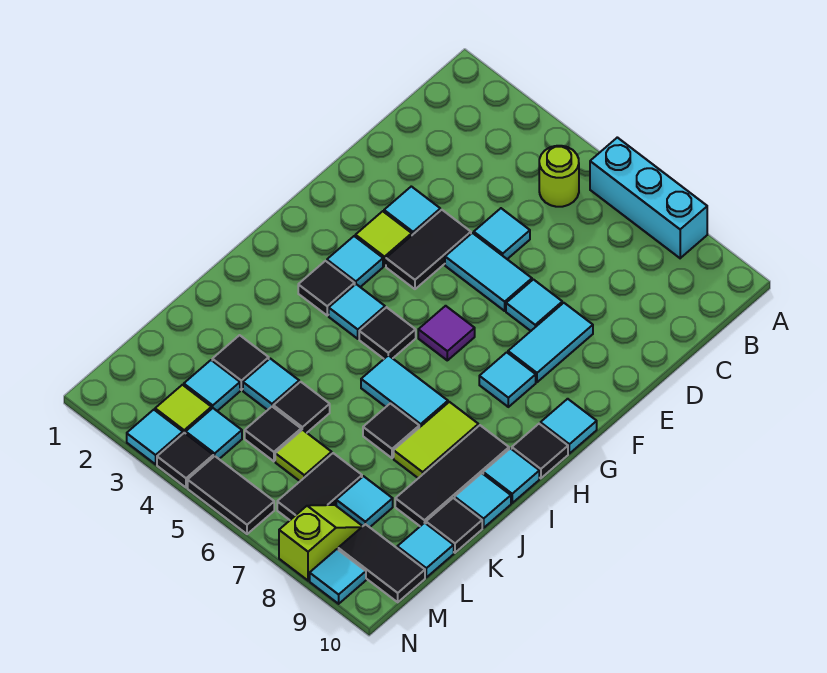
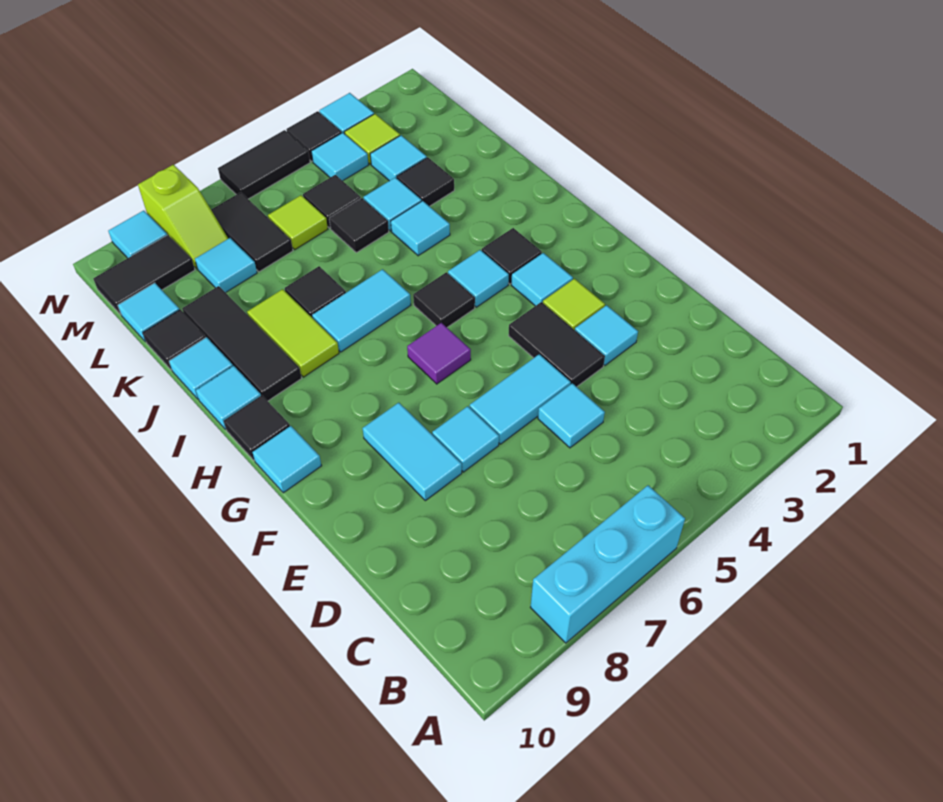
lime 1x1 round brick [539,146,579,207] -> none
cyan 1x1 tile [479,352,536,407] -> cyan 1x1 tile moved to [391,201,450,256]

